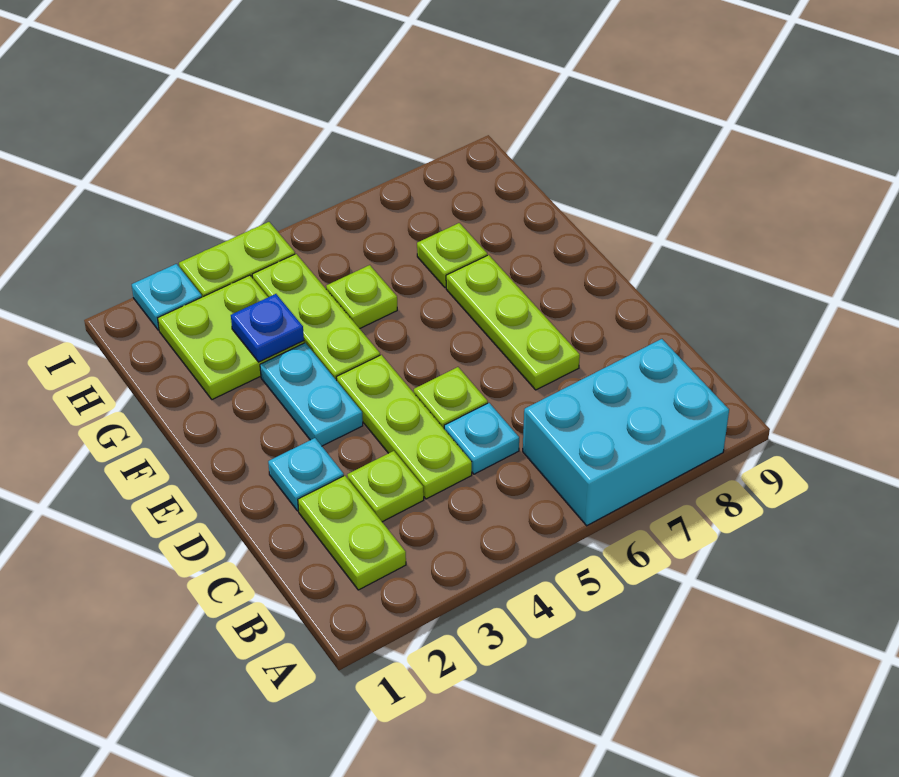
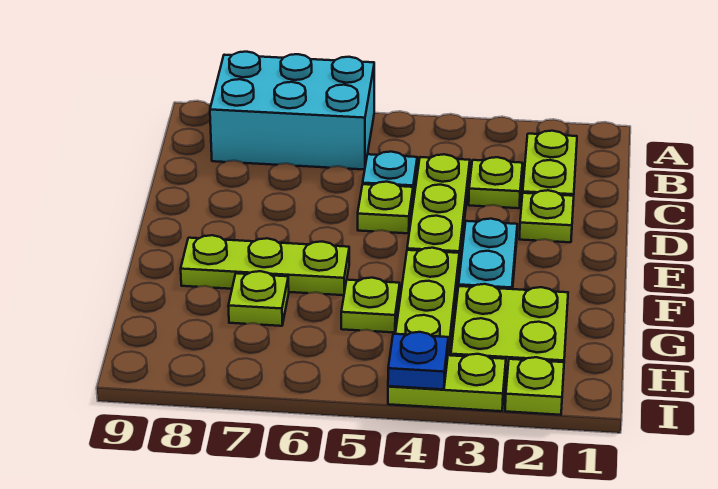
cyan 1x1 plate [268,438,344,511] -> lime 1x1 plate [519,190,574,242]
lime 1x3 plate [446,255,580,390] -> lime 1x3 plate turned to [181,235,349,295]
blue 1x1 plate [231,294,304,362] -> blue 1x1 plate moved to [388,332,448,389]
cyan 1x1 plate [132,264,202,330] -> lime 1x1 plate [505,357,564,415]

